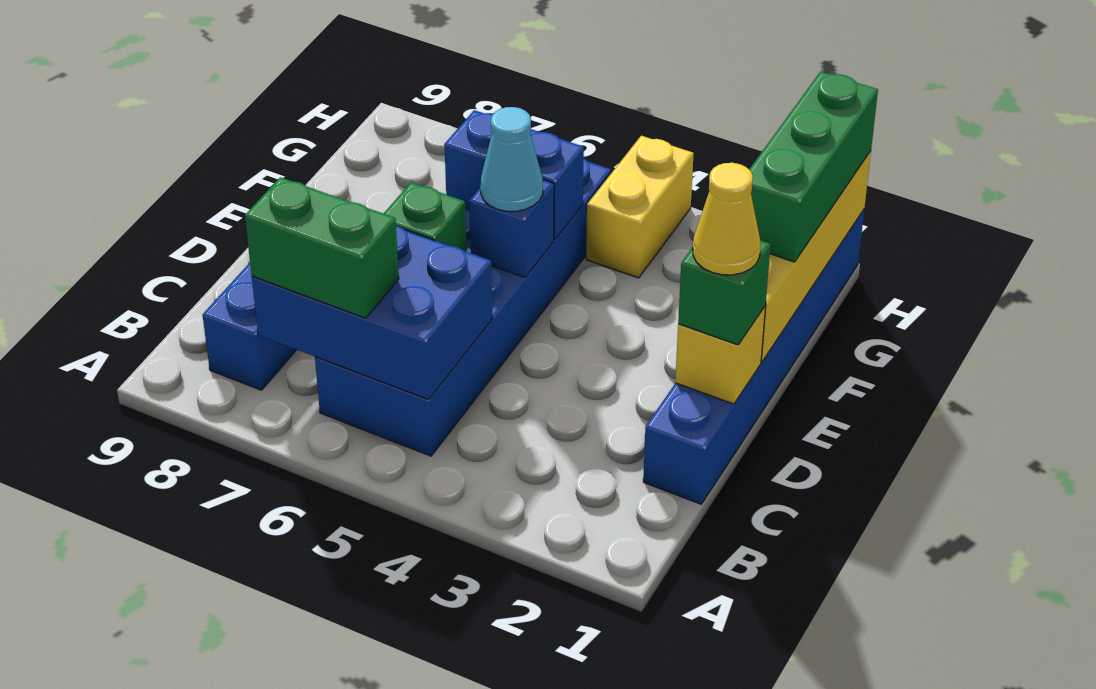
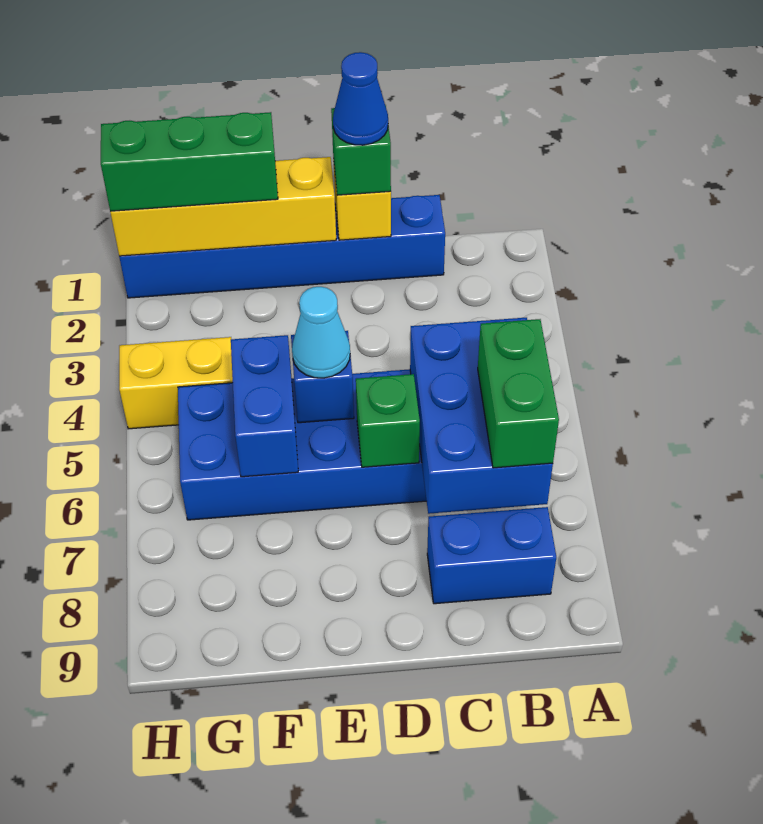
yellow 1x1 cone [693,163,760,275] -> blue 1x1 cone [333,52,388,145]

